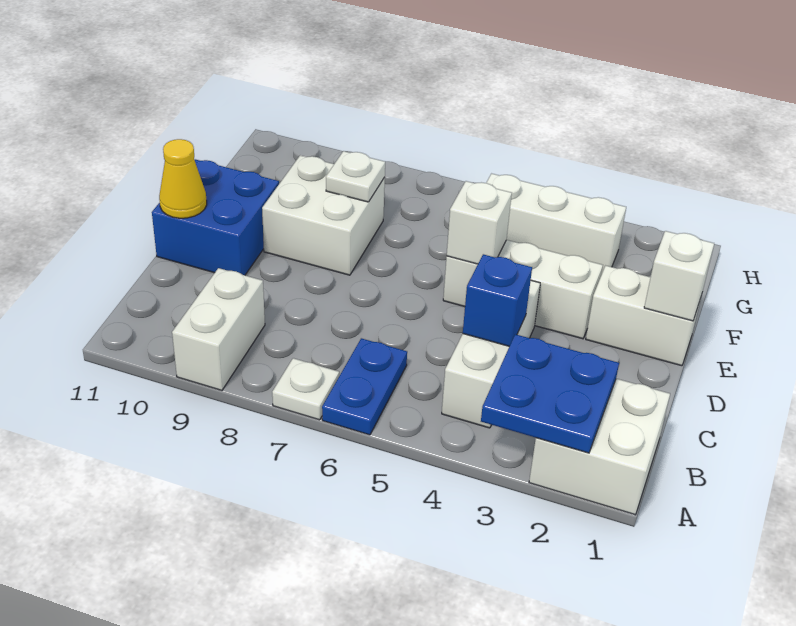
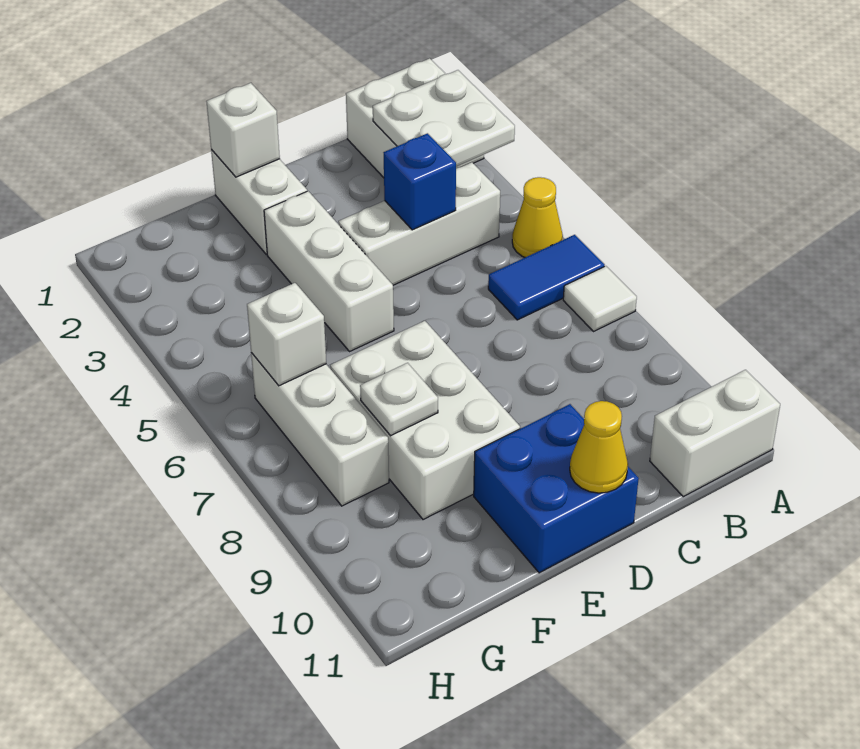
blue 2x2 plate [481,334,619,453] -> white 2x2 plate [373,70,515,166]
none -> yellow 1x1 cone [512,177,563,257]
blue 1x2 plate [322,338,407,435] -> blue 1x2 tile [488,235,605,320]
white 1x1 plate [272,358,339,420] -> white 1x1 tile [563,266,637,332]
white 1x2 brick [172,268,265,390] -> white 1x2 brick moved to [650,370,780,497]
white 1x1 brick [447,181,512,264] -> white 1x1 brick moved to [247,283,326,386]
white 2x2 brick [262,156,385,275] -> white 2x3 brick [330,321,520,520]
white 1x3 brick [486,174,626,275] -> white 1x3 brick moved to [251,353,389,506]

